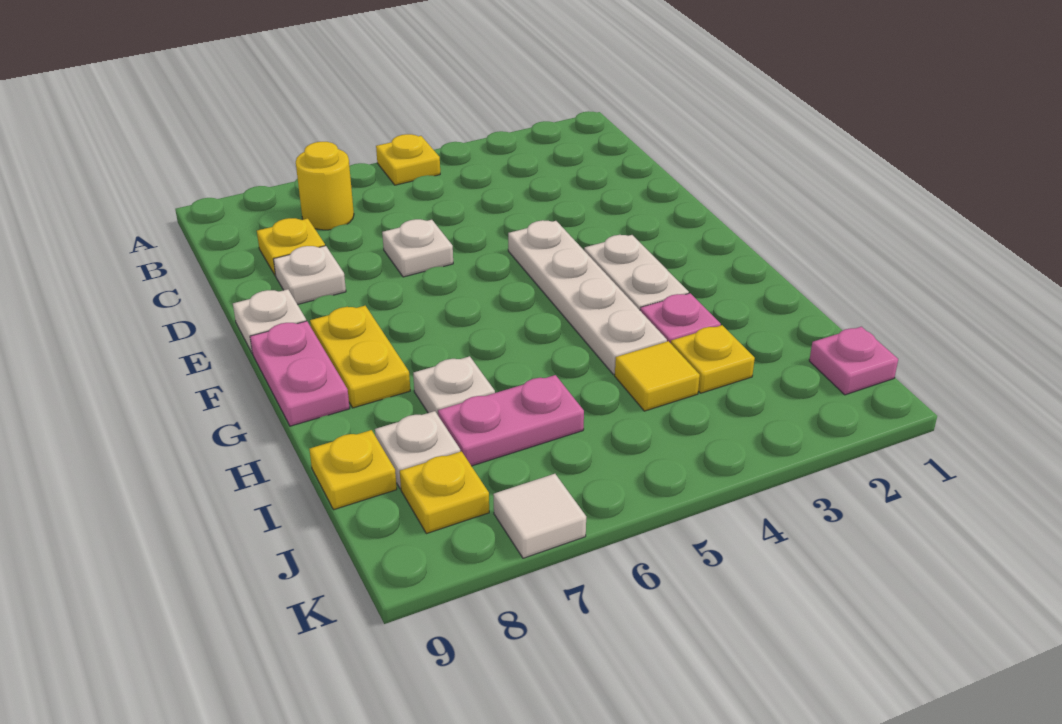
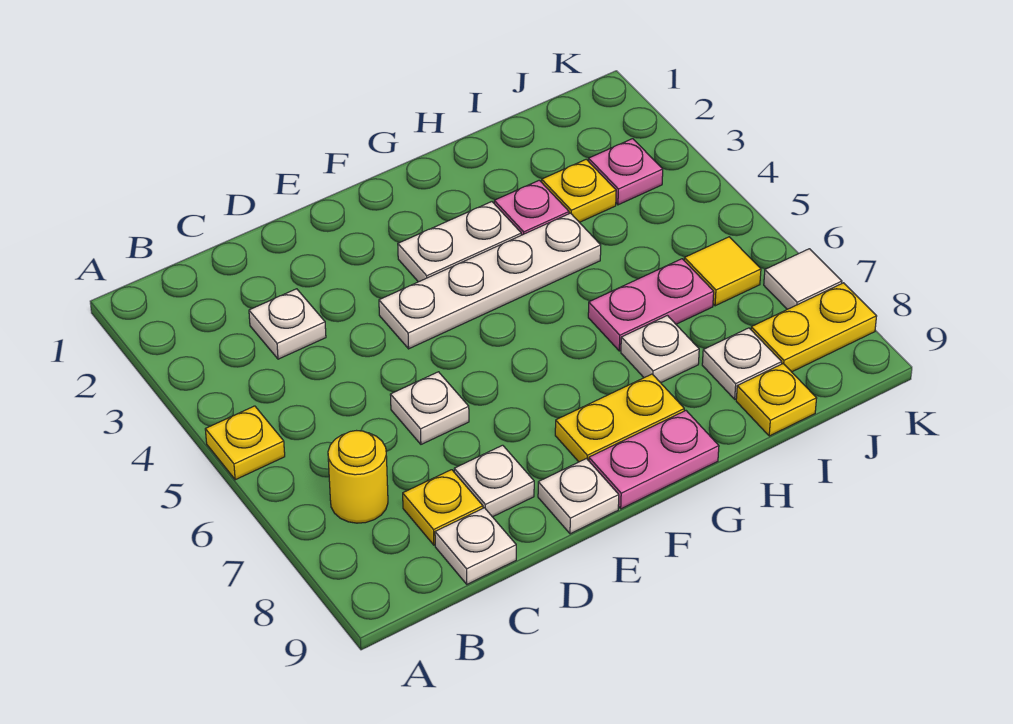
none -> white 1x1 plate [249,289,326,359]
none -> white 1x1 plate [435,508,516,584]
yellow 1x1 tile [615,341,700,411] -> yellow 1x1 tile moved to [684,237,761,306]
pink 1x2 plate [438,375,584,466] -> pink 1x2 plate turned to [588,259,714,351]
pink 1x1 plate [809,327,898,395] -> pink 1x1 plate moved to [588,139,663,205]
yellow 1x1 plate [400,451,489,534] -> yellow 1x2 plate [751,283,877,372]

